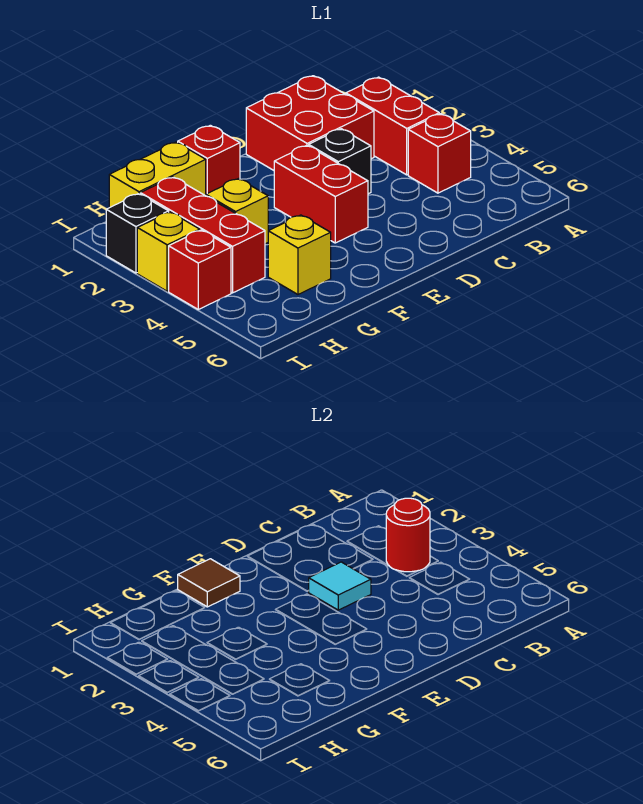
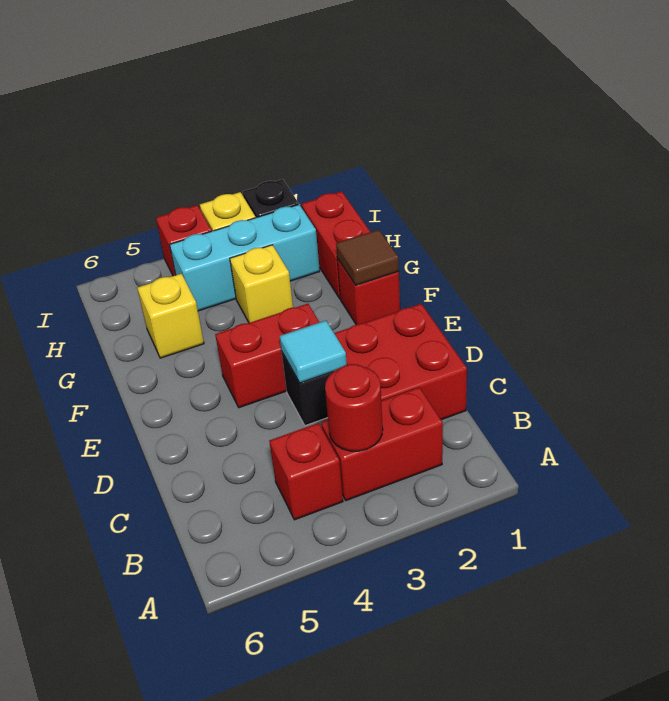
yellow 1x2 brick [109,142,206,208] -> red 1x2 brick [302,191,370,299]
red 1x3 brick [140,177,265,293] -> cyan 1x3 brick [170,205,320,311]

